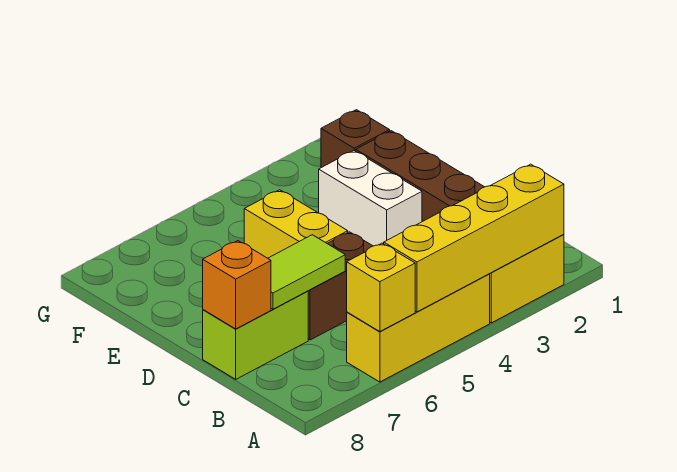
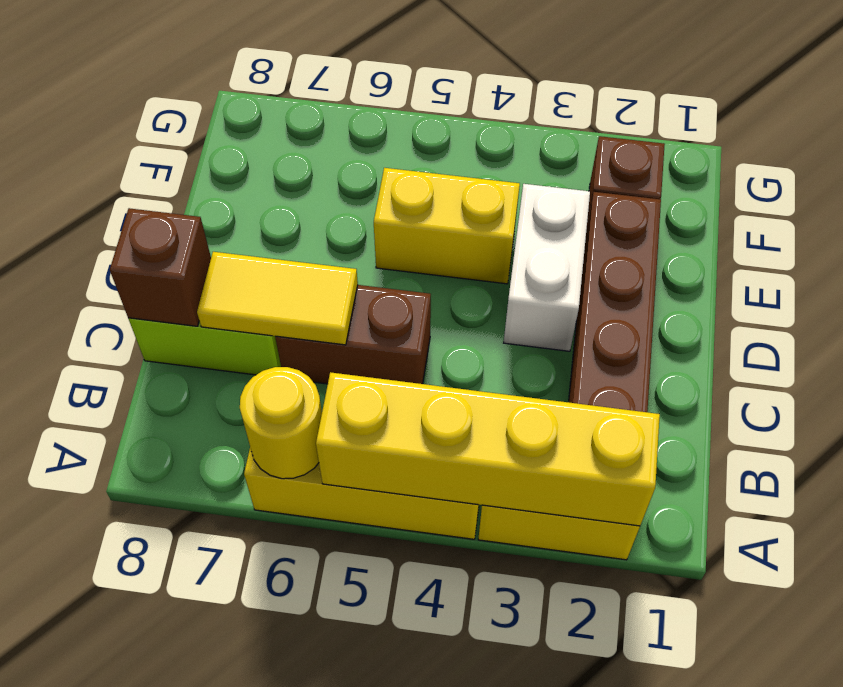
yellow 1x1 brick [347,243,415,332] -> yellow 1x1 round brick [240,367,322,479]
lime 1x2 tile [268,235,345,309] -> yellow 1x2 tile [197,252,358,345]
orange 1x1 brick [203,241,271,329] -> brown 1x1 brick [110,208,211,326]
yellow 1x2 brick [244,190,348,258] -> yellow 1x2 brick turned to [374,168,520,284]

